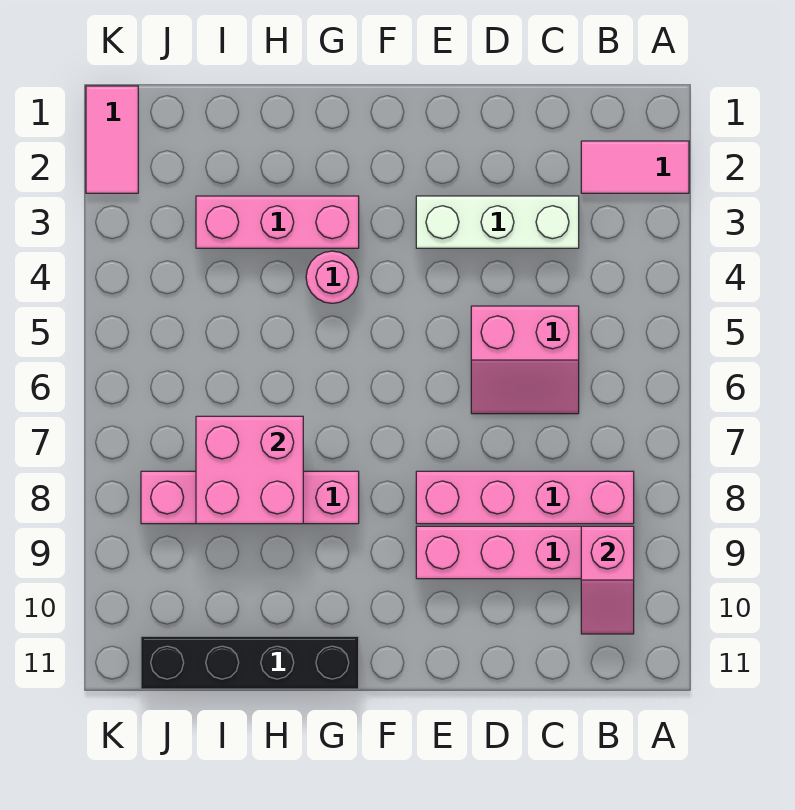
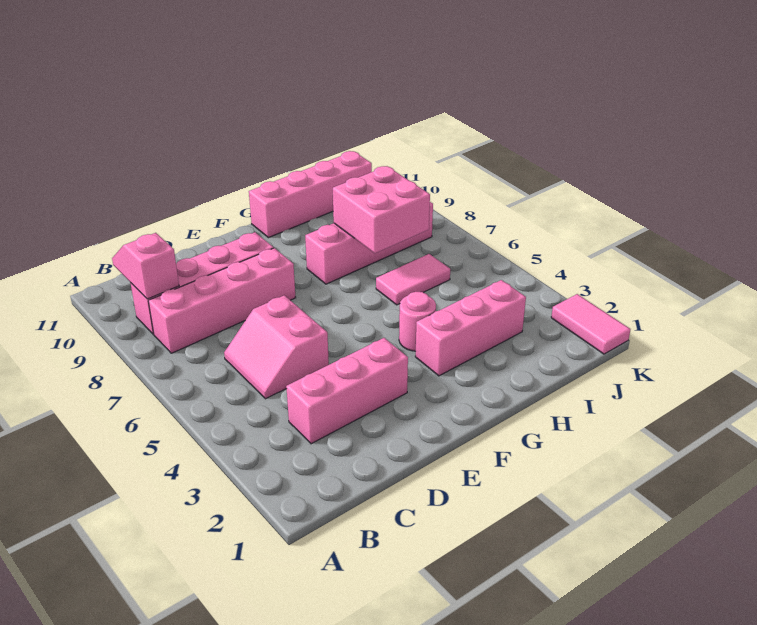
pink 1x2 tile [581,141,689,193] -> pink 1x2 tile moved to [376,254,450,305]
white 1x3 brick [416,196,579,248] -> pink 1x3 brick [286,338,408,444]
pink 2x2 slope [471,306,579,414] -> pink 2x2 slope turned to [224,295,329,399]
black 1x4 brick [141,636,359,689] -> pink 1x4 brick [249,151,372,238]

